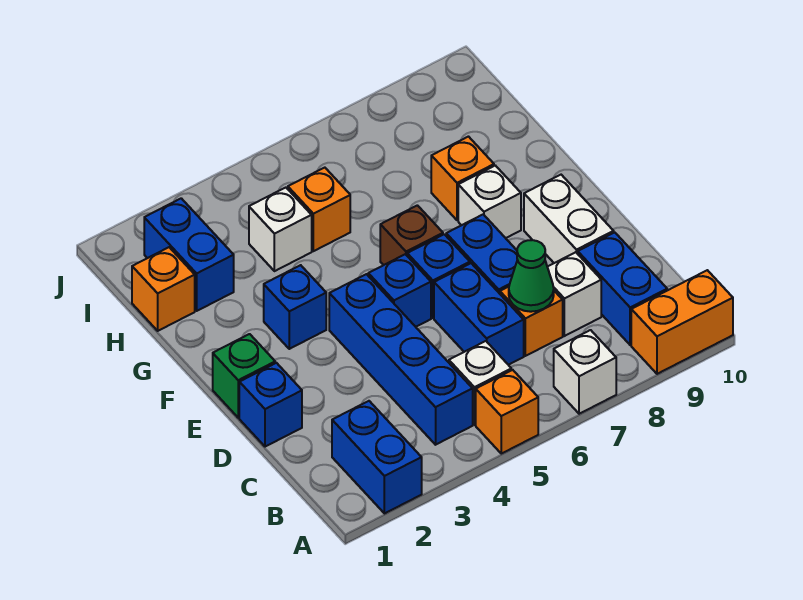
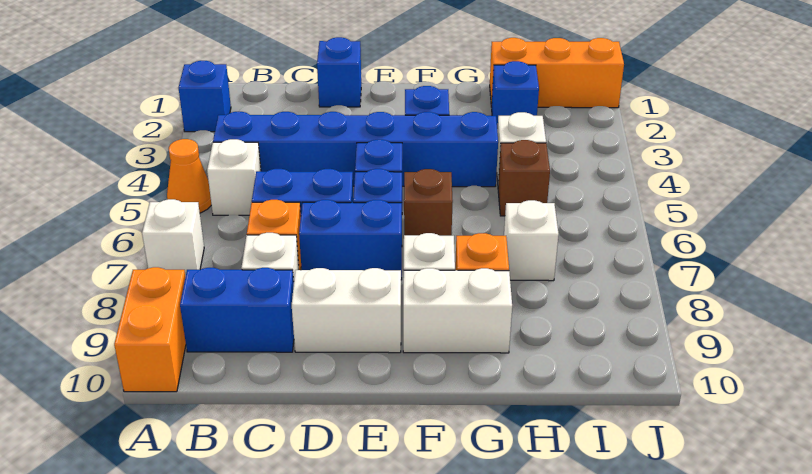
blue 1x2 brick [332,401,422,514] -> blue 1x1 brick [179,61,231,132]
orange 1x1 brick [476,370,538,454] -> orange 1x1 cone [167,139,211,213]
blue 1x4 brick [329,274,473,445] -> blue 1x6 brick [213,112,498,187]
green 1x1 cone [509,240,554,312] -> none
green 1x1 brick [213,334,275,418] -> none
none -> white 1x2 brick [403,268,512,353]
orange 1x1 brick [132,247,195,331] -> orange 1x3 brick [490,38,624,108]
blue 1x2 brick [144,198,234,311] -> blue 1x1 brick [491,61,539,129]
orange 1x1 brick [288,168,350,251] -> brown 1x1 brick [498,140,550,216]
none -> white 1x1 brick [504,200,559,281]

